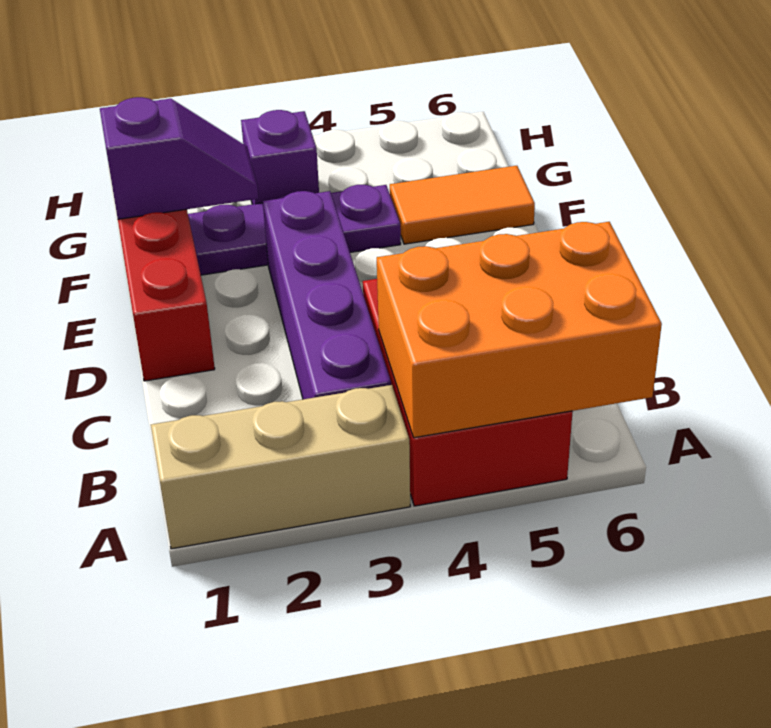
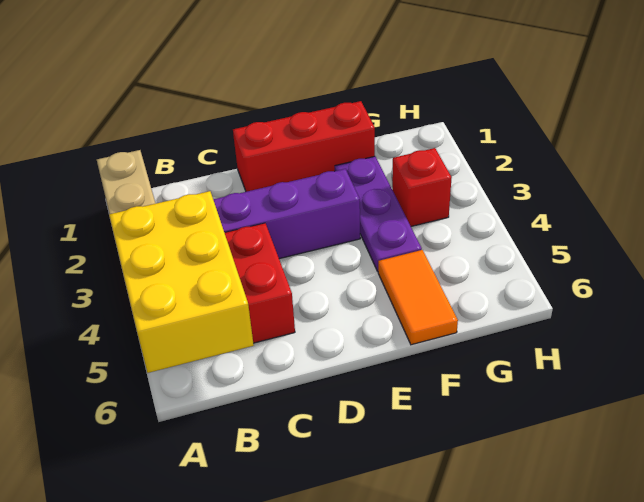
orange 2x3 brick [377,222,662,438] -> yellow 2x3 brick [109,191,254,373]
purple 1x2 slope [100,97,259,219] -> none
purple 1x1 brick [241,110,319,204] -> red 1x1 brick [392,148,452,226]

